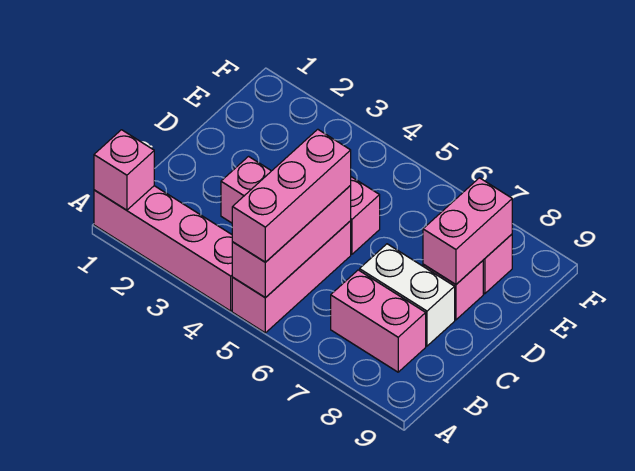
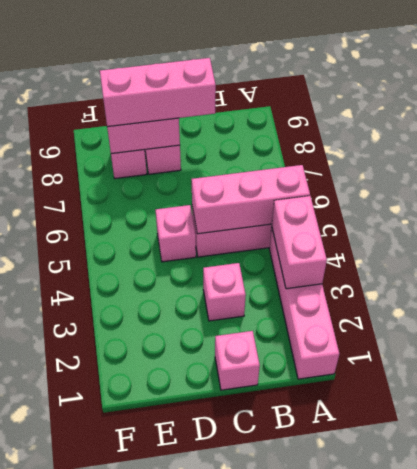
pink 1x1 brick [94,130,154,210] -> pink 1x1 brick moved to [215,331,260,390]
pink 1x3 brick [232,129,351,262] -> pink 1x3 brick moved to [100,58,216,127]
pink 1x2 brick [331,270,426,372] -> pink 1x2 brick moved to [272,196,327,289]
white 1x2 brick [360,244,455,346] -> none

